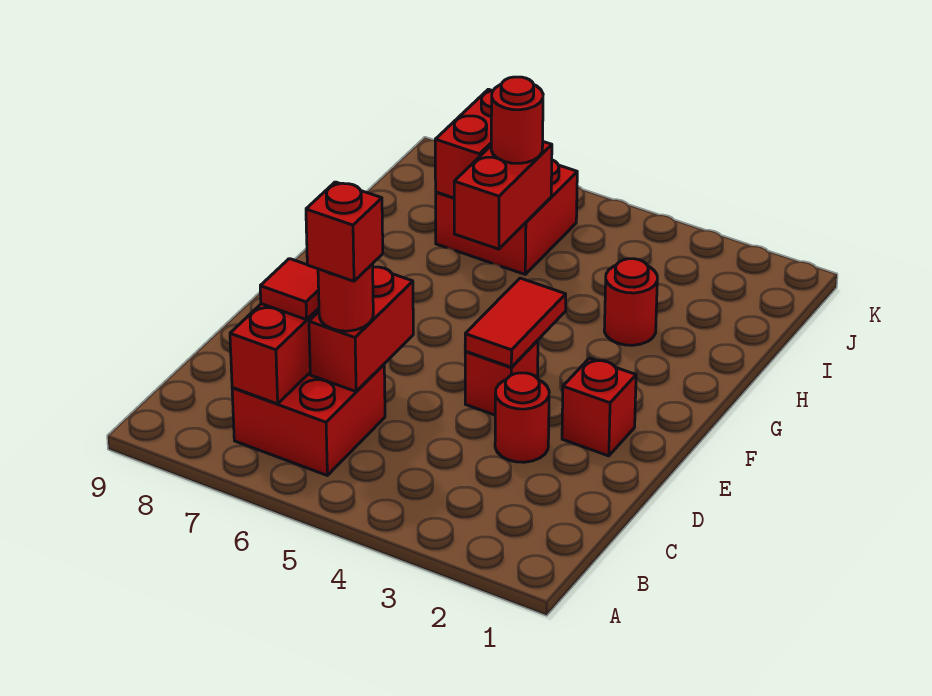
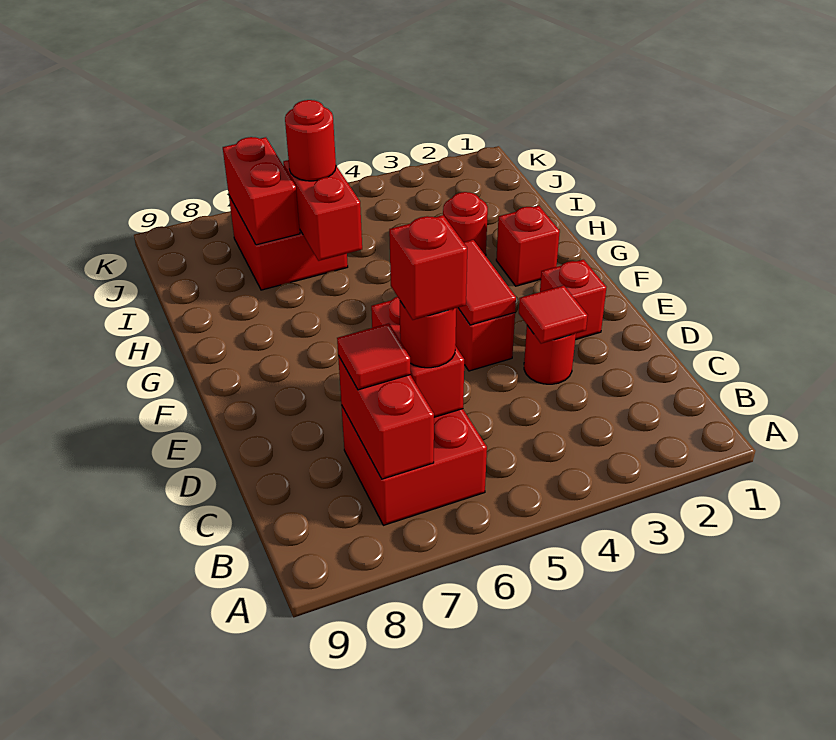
none -> red 1x1 tile [519,285,588,344]
none -> red 1x1 brick [496,206,560,286]

